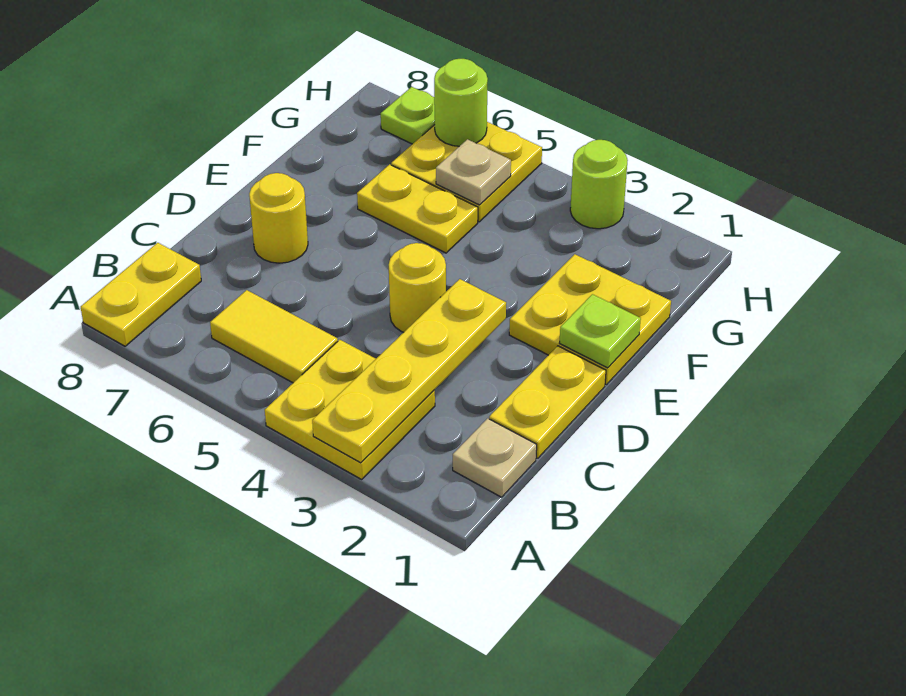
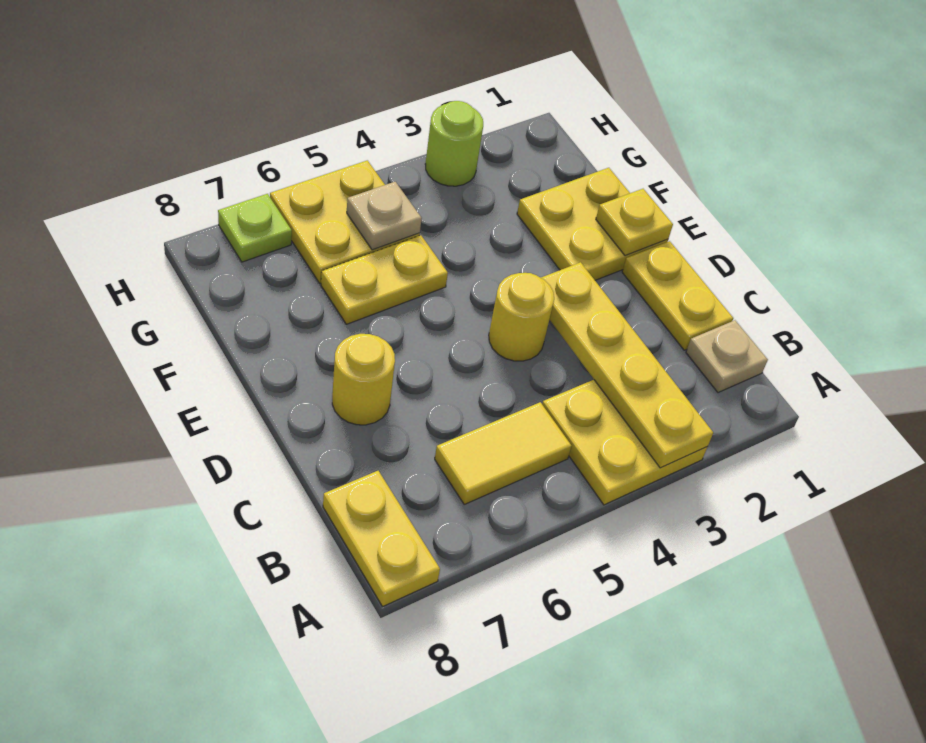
lime 1x1 plate [560,294,641,368] -> yellow 1x1 plate [596,189,673,256]
lime 1x1 round brick [434,59,488,146] -> none

